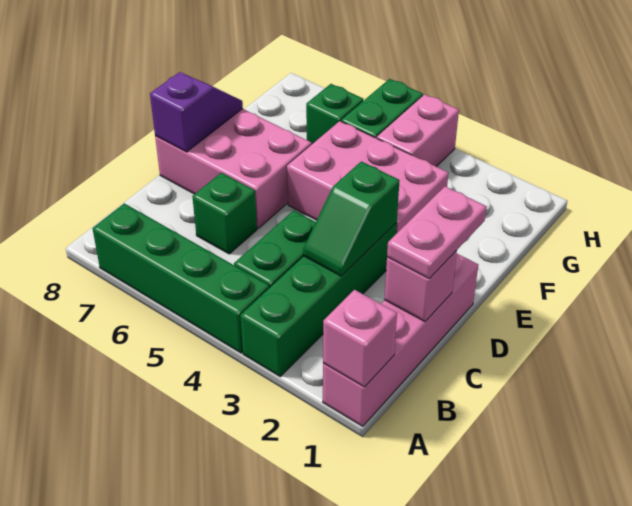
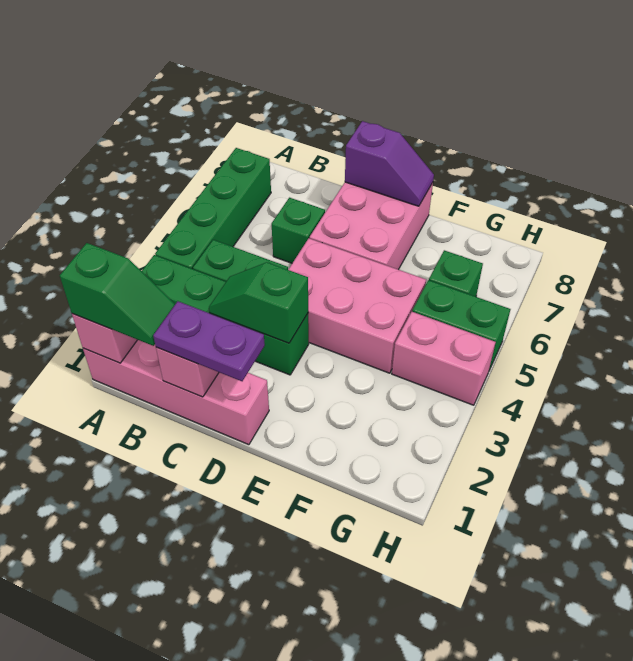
none -> green 1x2 slope [60,243,175,346]
pink 1x2 plate [387,186,487,279] -> purple 1x2 plate [153,301,265,381]
pink 2x3 brick [287,121,449,234] -> pink 2x3 brick turned to [288,238,426,373]

